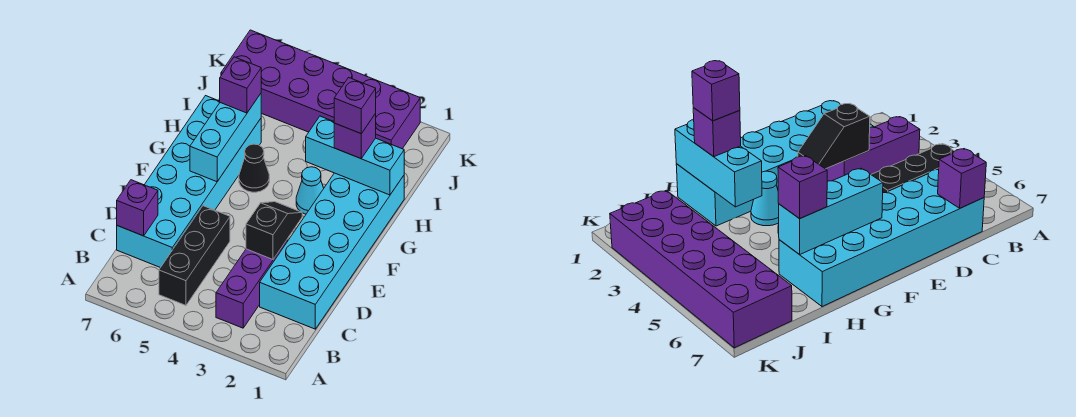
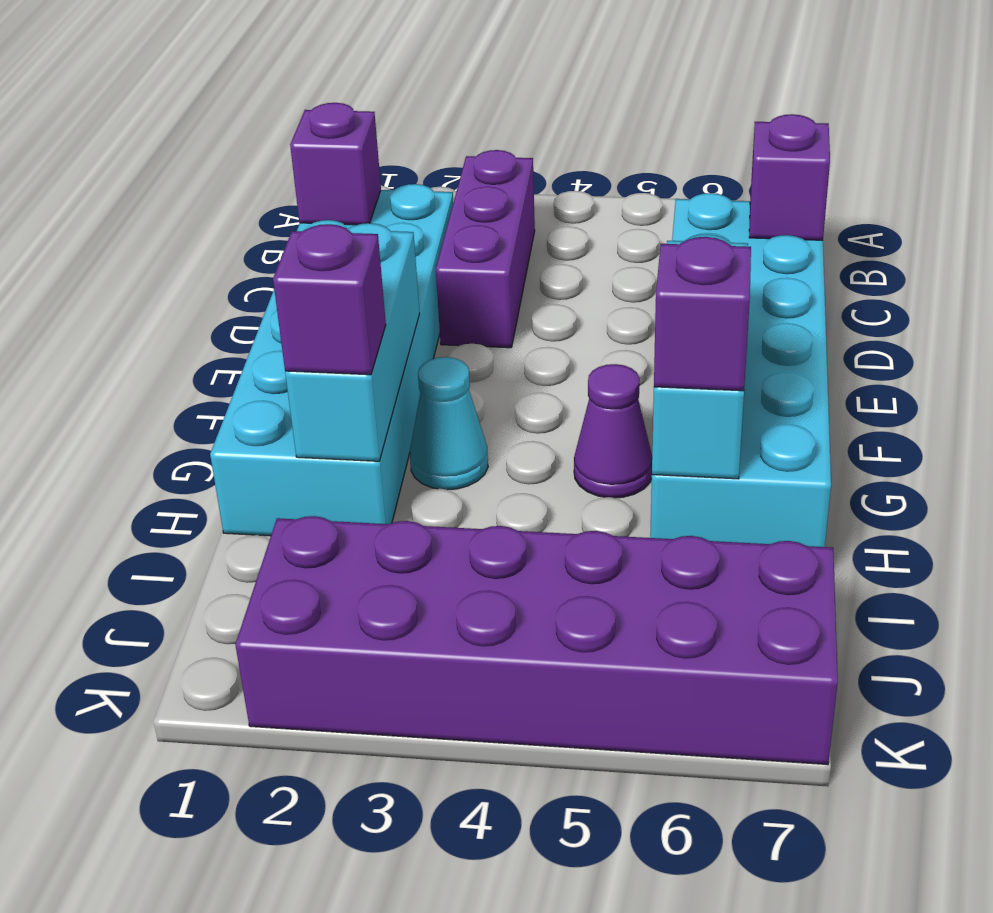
black 1x3 brick [159,206,230,305] -> none
black 1x2 slope [246,202,302,259] -> none
black 1x1 cone [239,144,269,192] -> purple 1x1 cone [574,364,652,498]
cyan 1x3 brick [306,116,404,195] -> cyan 1x3 brick turned to [285,223,420,461]
purple 1x1 brick [334,78,376,134] -> purple 1x1 brick moved to [290,103,381,225]

